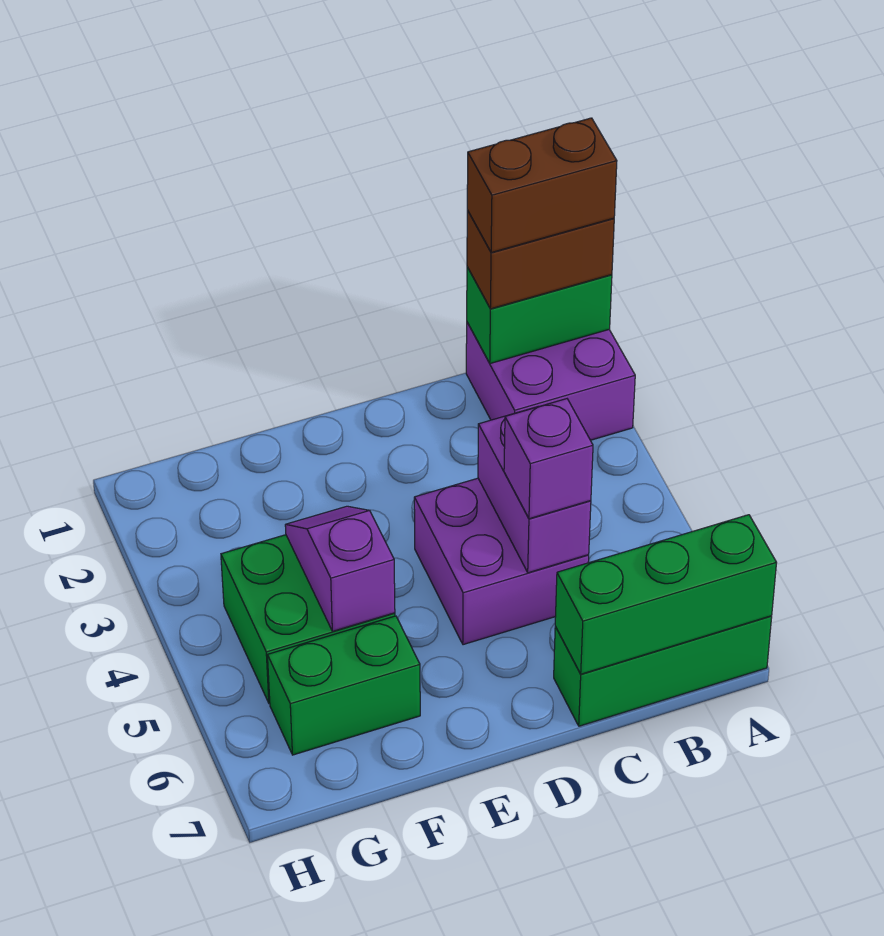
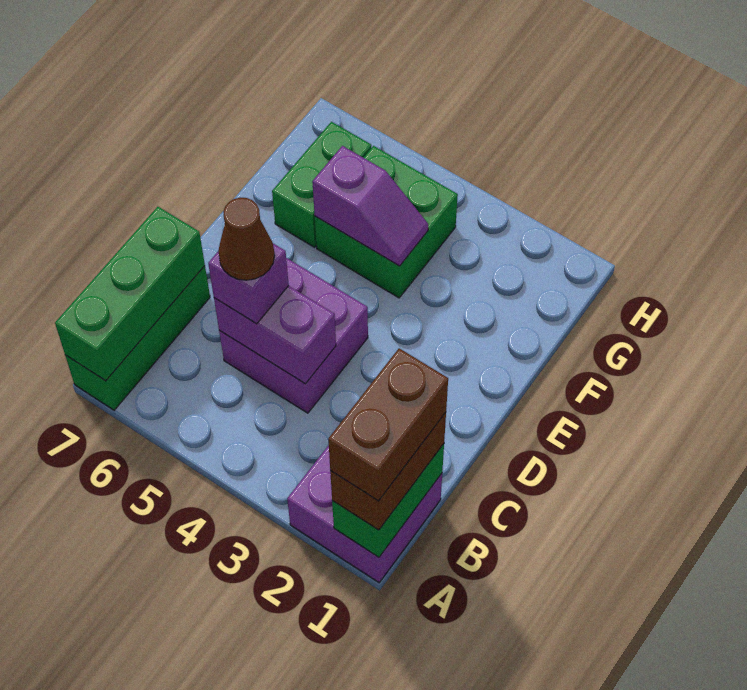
none -> brown 1x1 cone [218,198,275,280]

